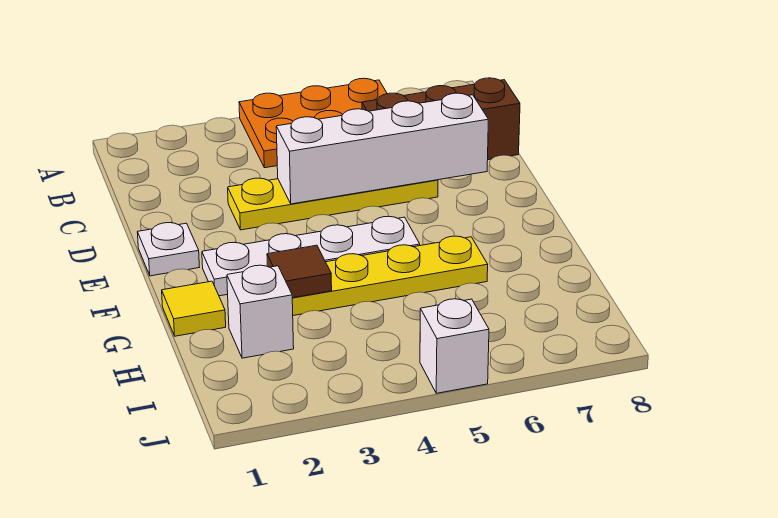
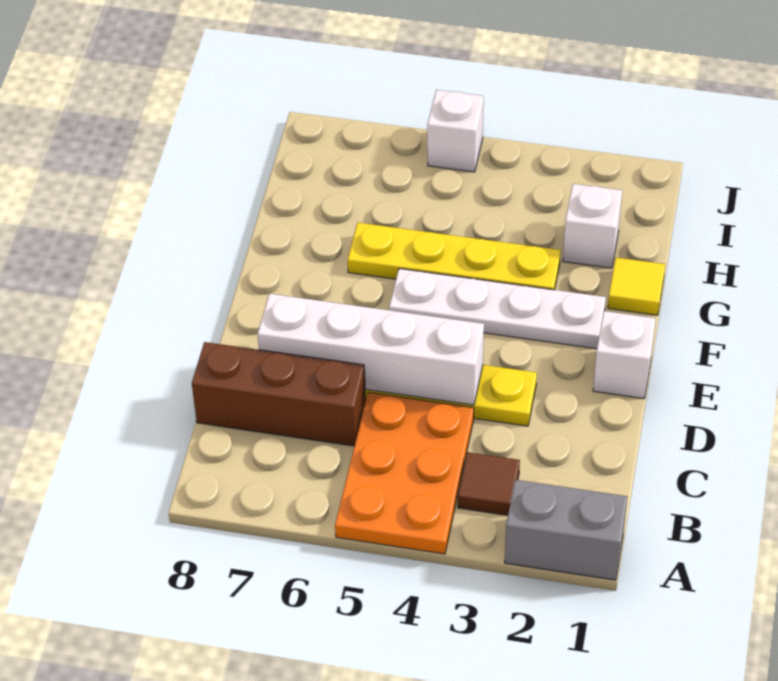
none -> grey 1x2 brick [505,480,627,580]
orange 2x3 plate [239,78,387,168] -> orange 2x3 plate turned to [335,392,474,554]
white 1x1 plate [137,223,199,276] -> white 1x1 brick [593,311,656,399]
brown 1x1 tile [267,245,332,298] -> brown 1x1 tile moved to [458,452,520,515]

